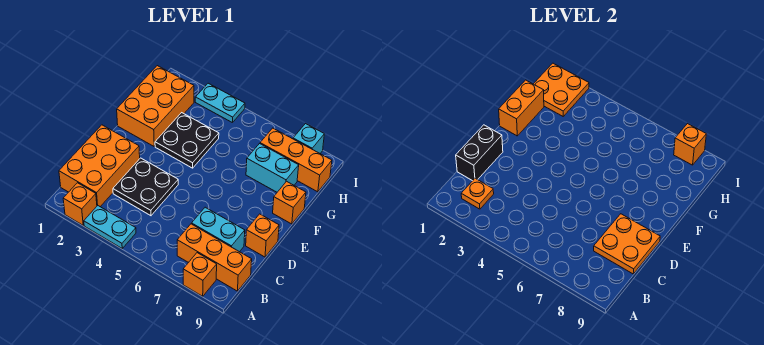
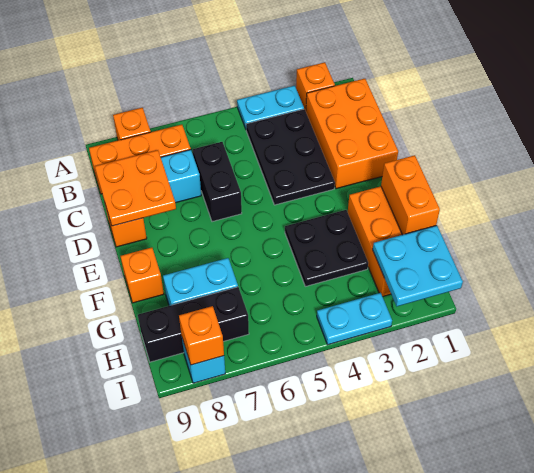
orange 1x1 plate [461,178,494,209] -> none
black 1x2 brick [456,125,503,181] -> black 1x2 brick moved to [193,142,242,222]
black 2x2 plate [113,158,178,216] -> black 2x3 plate [246,109,335,205]
orange 2x2 plate [534,63,589,116] -> cyan 2x2 plate [373,225,463,306]
orange 1x3 brick [260,128,332,192] -> black 1x3 brick [138,287,249,362]

